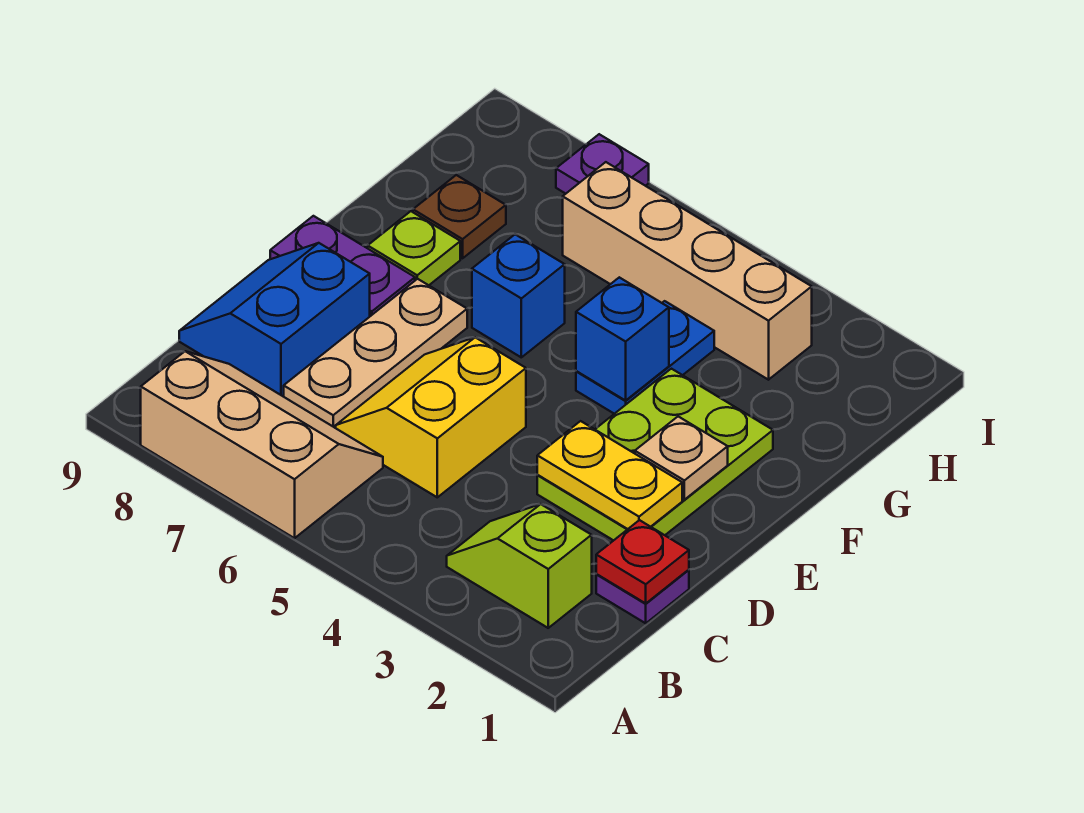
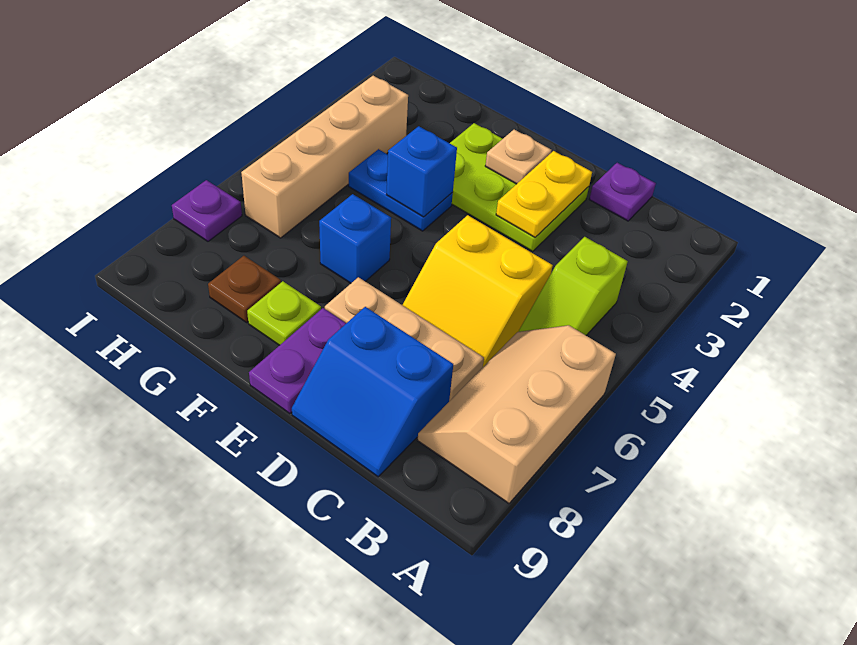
lime 1x2 slope [447,504,592,628] -> lime 1x2 slope moved to [519,237,628,335]
red 1x1 plate [596,520,689,603] -> none

